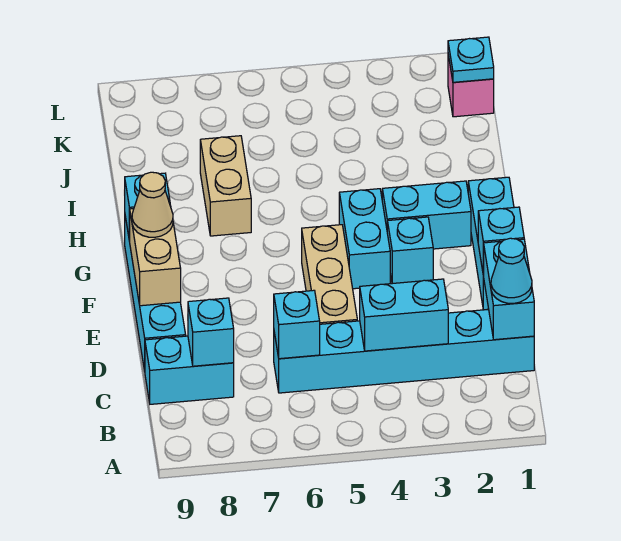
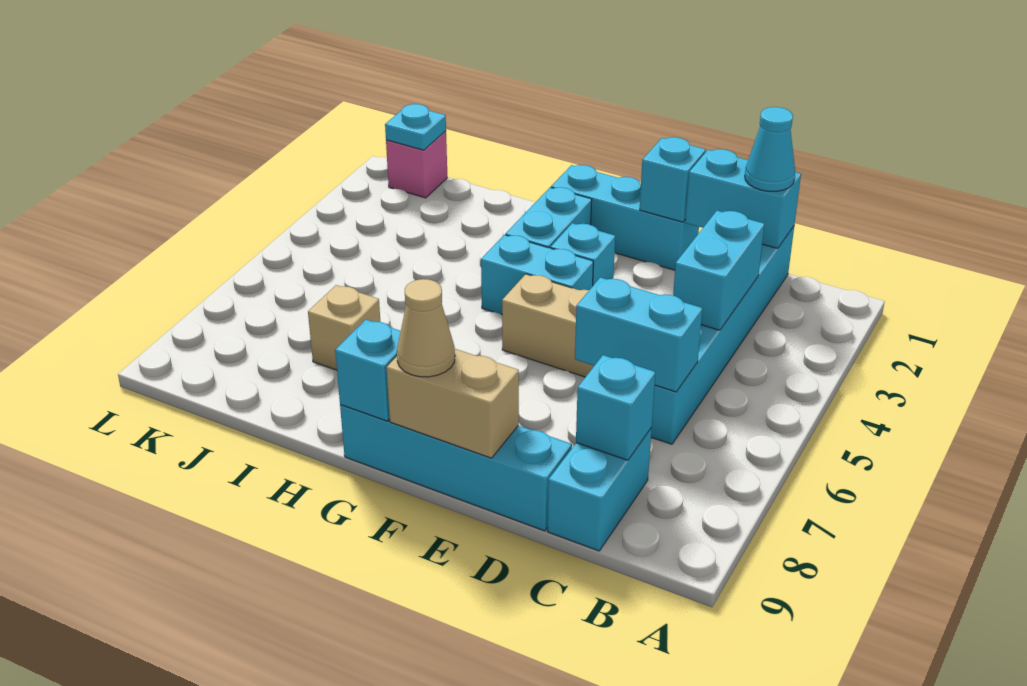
cyan 1x1 brick [274,290,320,359] -> cyan 1x2 brick [575,277,702,392]
tan 1x2 brick [200,136,251,236] -> tan 1x1 brick [308,285,380,370]

